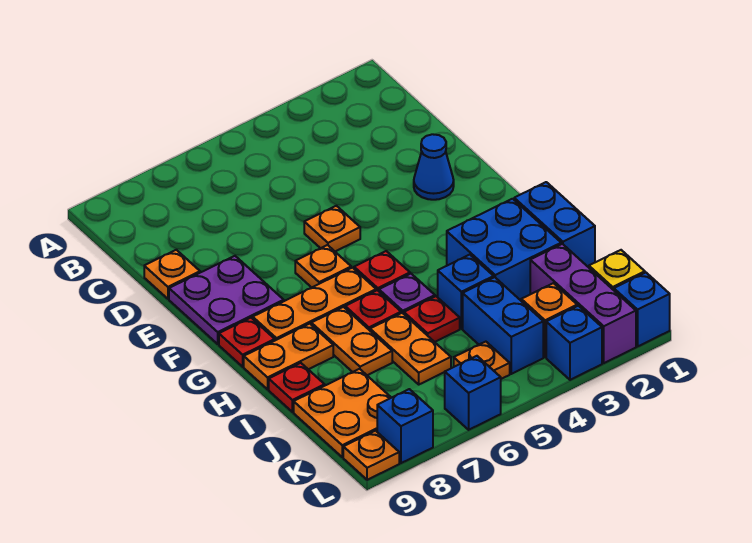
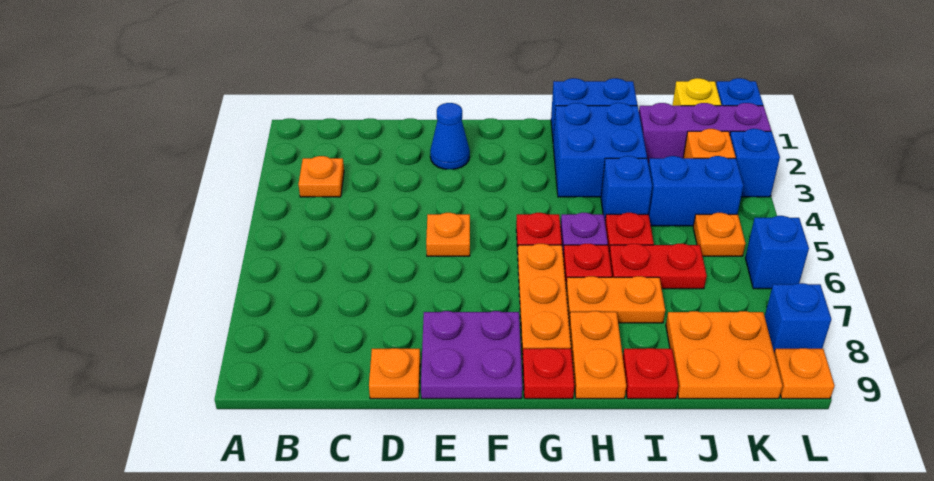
orange 1x1 plate [295,245,351,288] -> orange 1x1 plate moved to [298,156,344,197]
orange 1x2 plate [370,313,451,384] -> red 1x2 plate [609,244,707,289]

